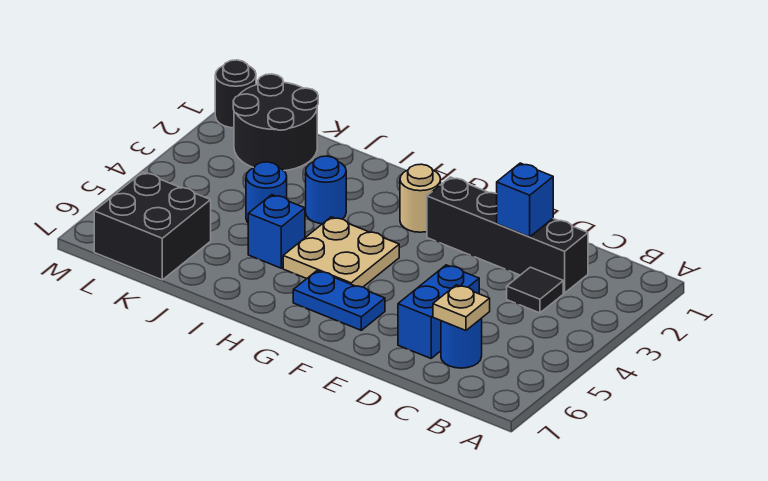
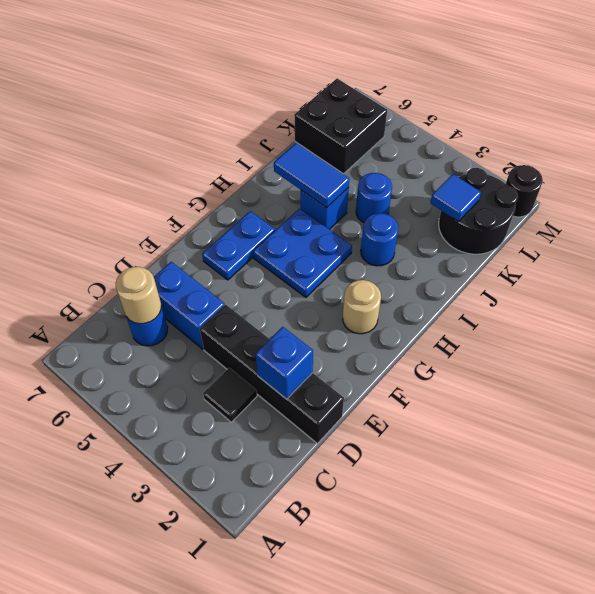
black 1x4 brick [427,177,588,293] -> black 1x4 brick turned to [200,305,344,443]
tan 1x1 plate [433,285,490,330] -> tan 1x1 round brick [116,267,161,324]
tan 2x2 plate [283,217,399,287] -> blue 2x2 plate [253,209,352,297]
none -> blue 1x2 tile [274,143,349,208]
none -> blue 1x1 tile [430,174,481,222]

